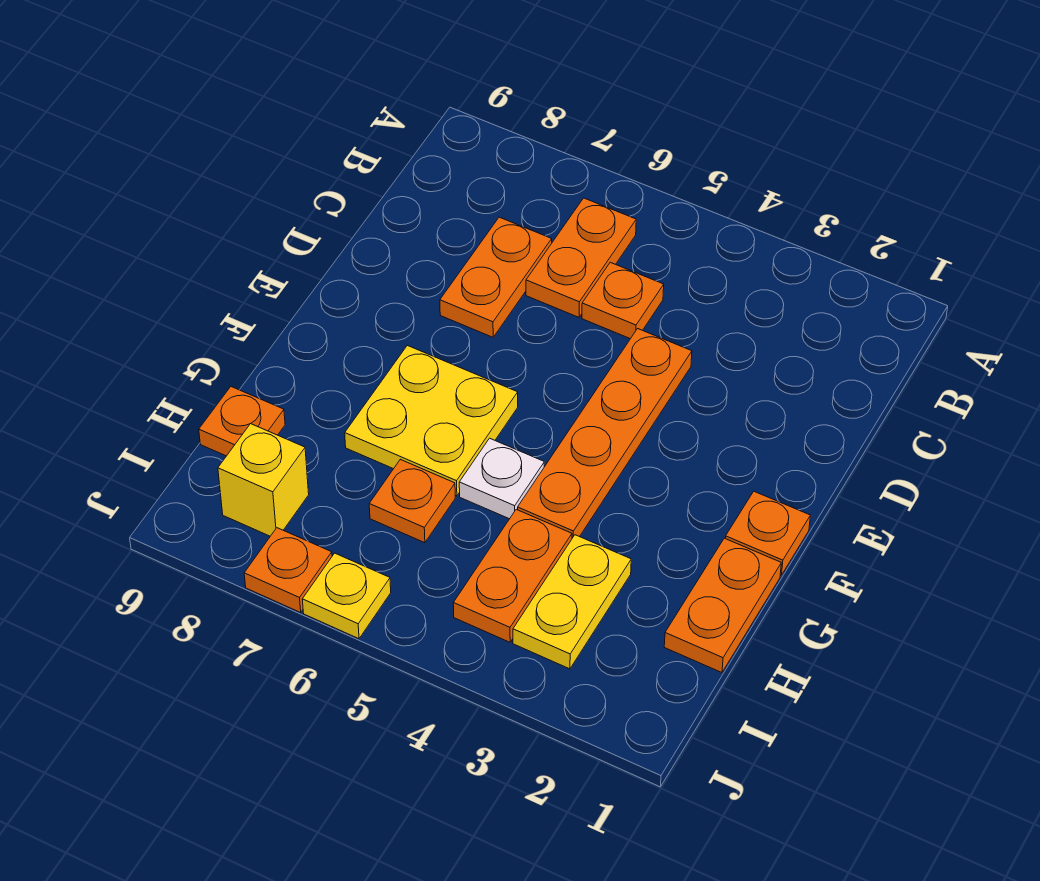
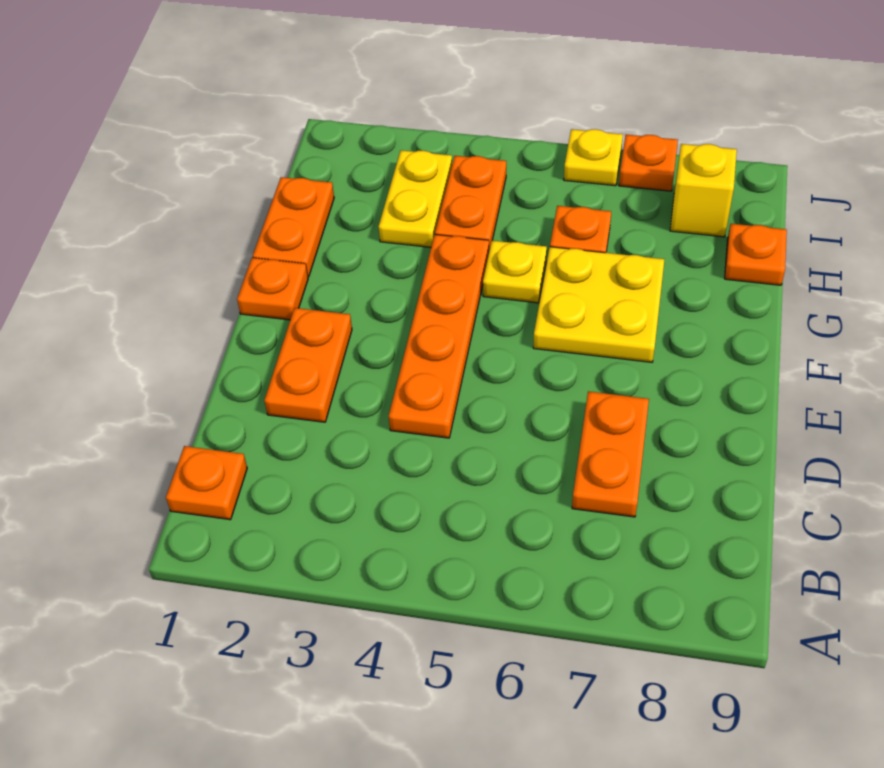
orange 1x2 plate [526,198,636,317] -> orange 1x2 plate moved to [264,308,352,422]
orange 1x1 plate [582,262,664,339] -> orange 1x1 plate moved to [166,446,247,520]
white 1x1 plate [459,438,544,519] -> yellow 1x1 plate [483,241,547,303]

